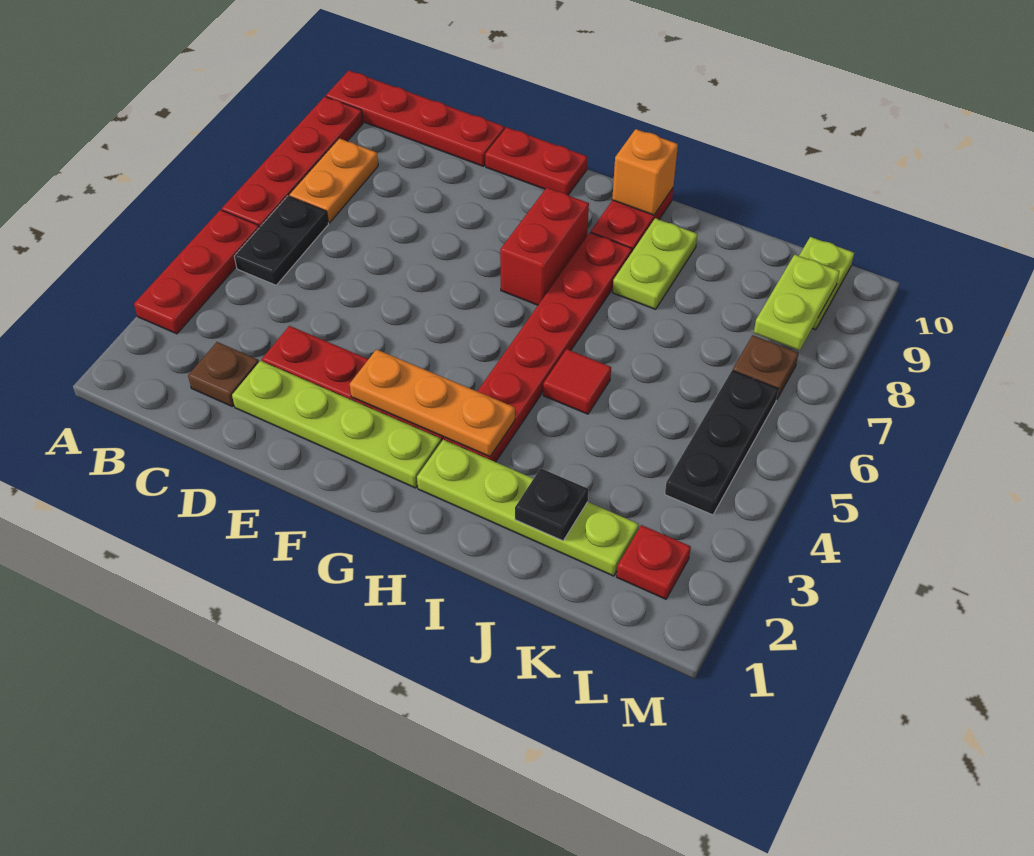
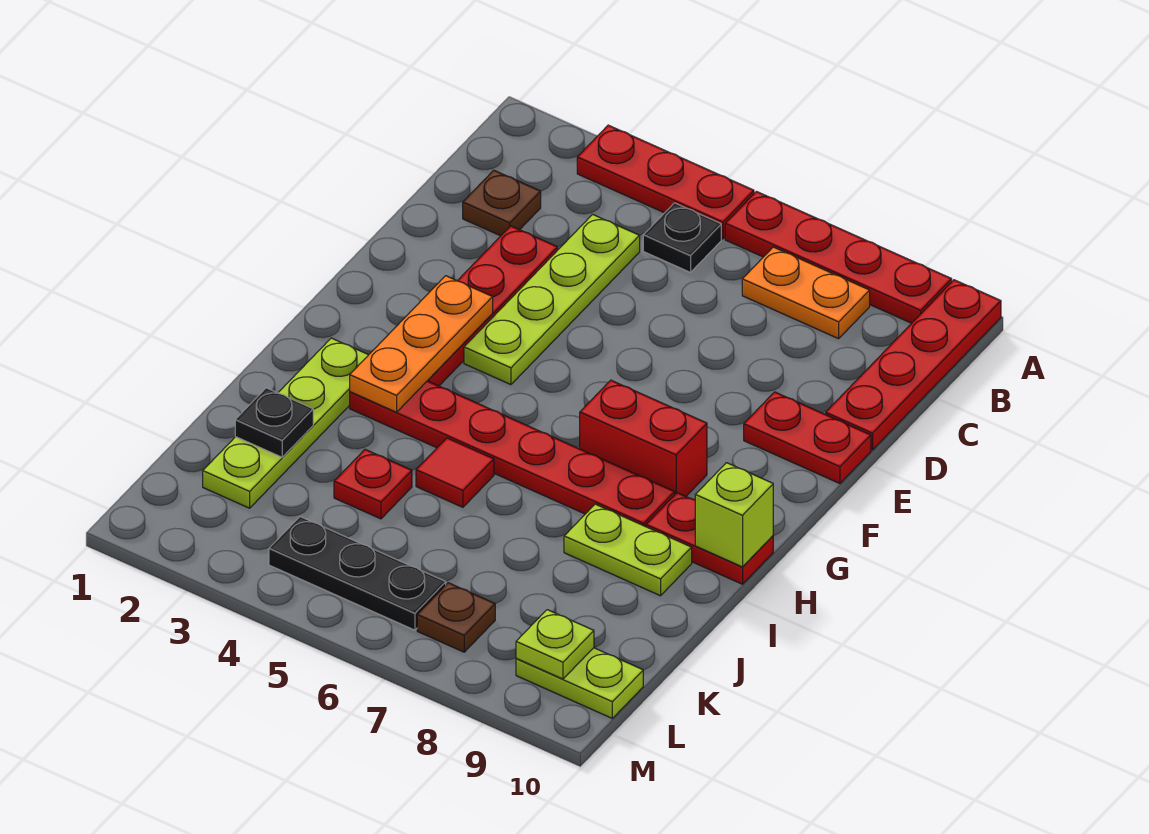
black 1x2 plate [234,196,328,285] -> black 1x1 plate [643,203,721,272]
lime 1x4 plate [232,361,441,488] -> lime 1x4 plate moved to [464,214,640,385]
red 1x2 plate [485,127,587,195] -> red 1x2 plate turned to [744,392,871,484]
orange 1x1 brick [612,129,678,215] -> lime 1x1 brick [695,463,773,567]
red 1x1 plate [617,525,691,599] -> red 1x1 plate moved to [334,449,412,519]
lime 1x2 plate [754,254,840,351] -> lime 1x1 plate [516,610,594,679]

